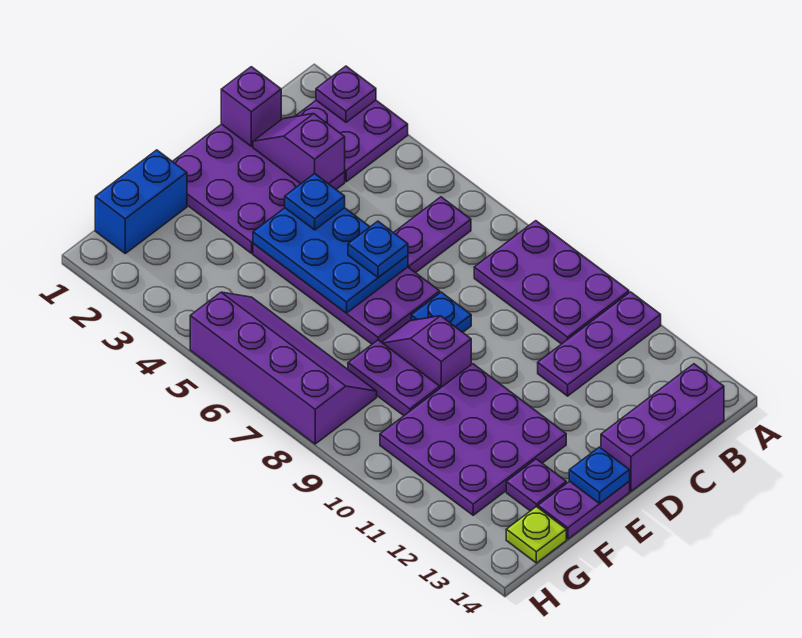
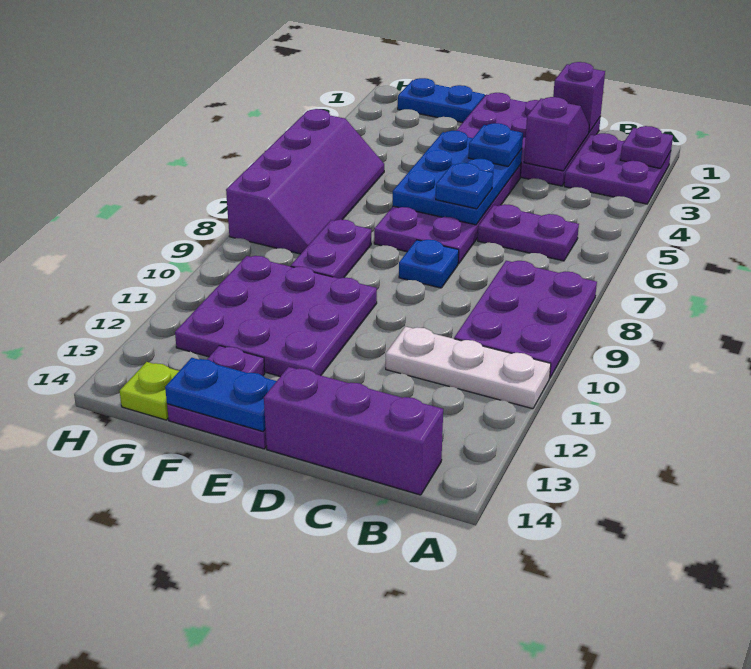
purple 1x3 plate [538,292,661,396] -> white 1x3 plate [386,327,551,409]
purple 1x2 slope [382,316,471,388] -> none
blue 1x1 plate [569,447,630,503] -> blue 1x2 plate [165,358,276,431]
blue 1x2 brick [95,150,187,253] -> blue 1x2 plate [398,78,485,123]

